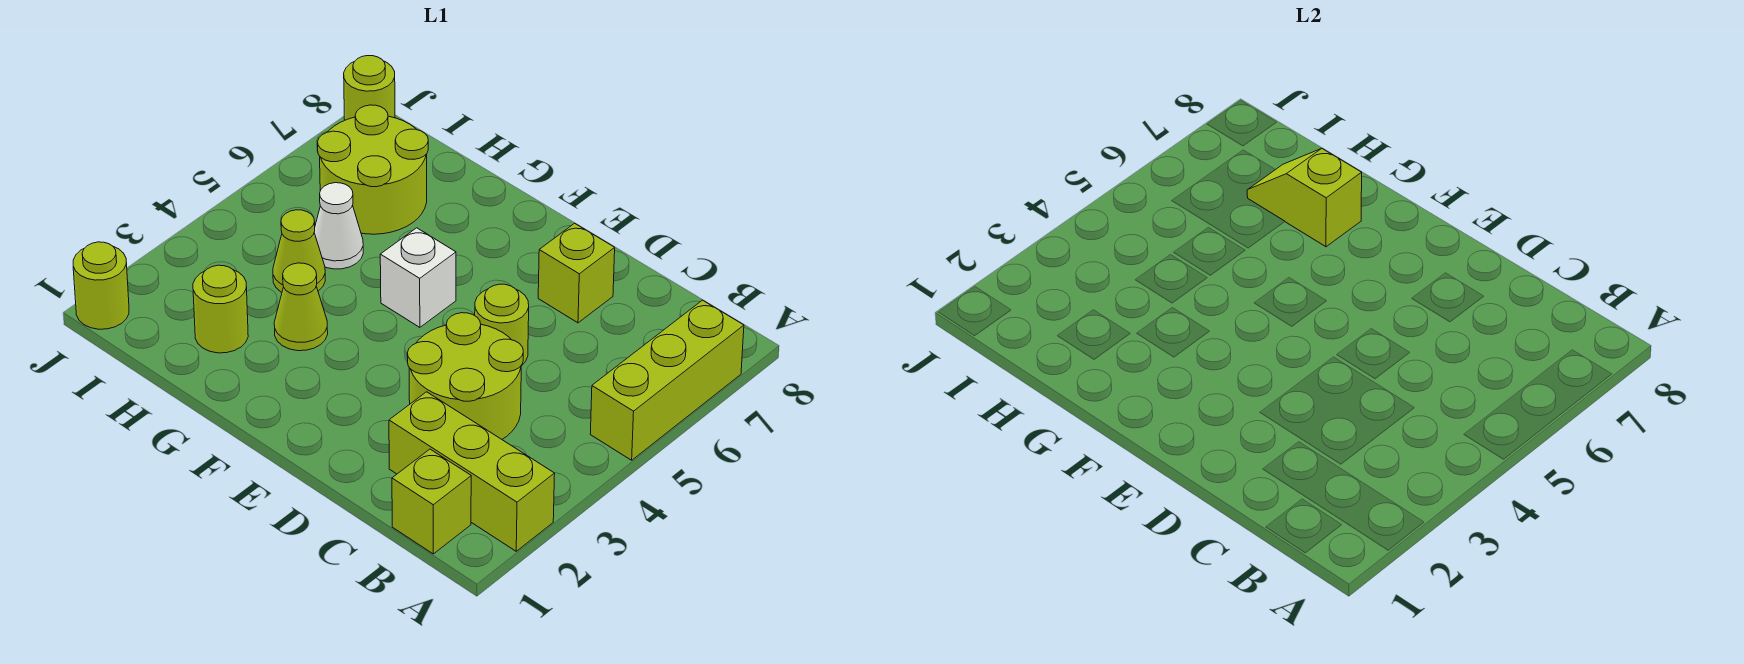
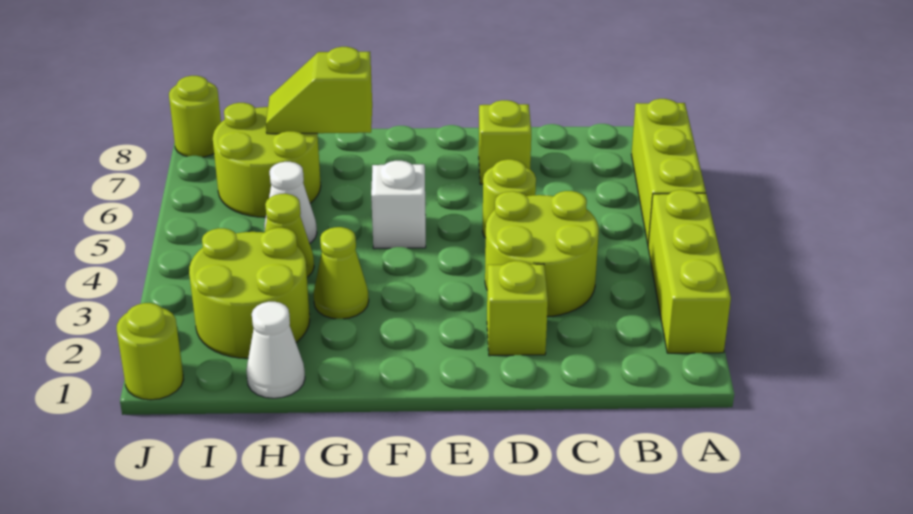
lime 1x3 brick [389,392,555,551] -> lime 1x3 brick turned to [648,190,731,353]
lime 1x1 brick [392,449,471,554] -> lime 1x1 brick moved to [487,261,548,356]
none -> white 1x1 cone [246,302,305,398]
lime 1x1 round brick [193,265,248,353] -> lime 2x2 round brick [189,228,310,358]

